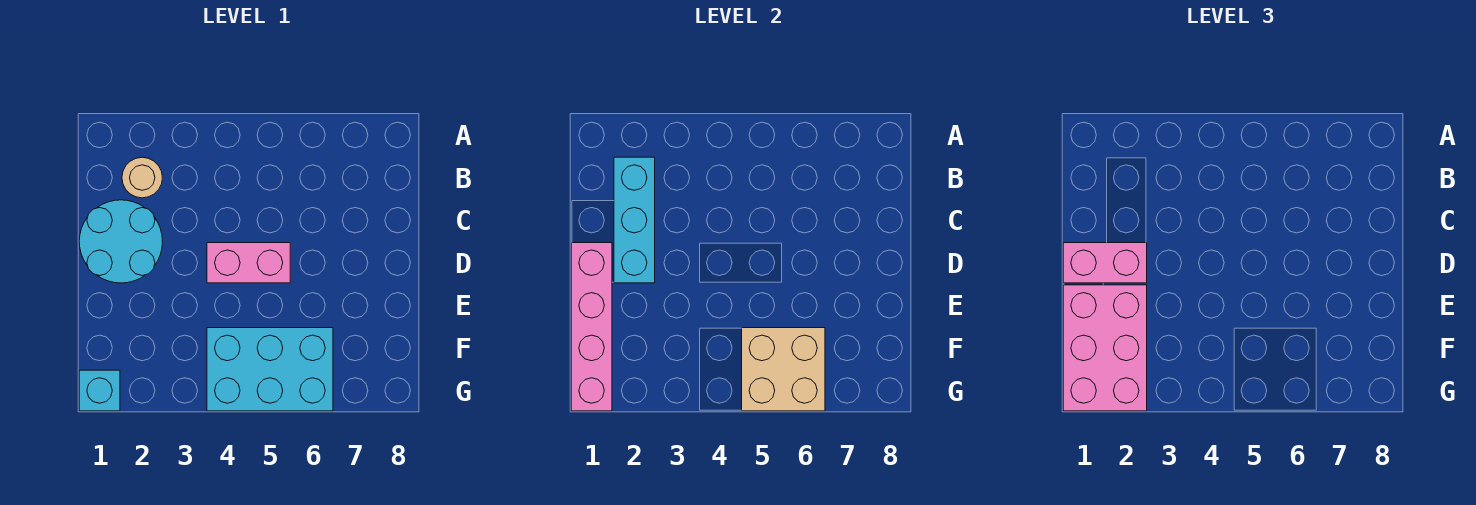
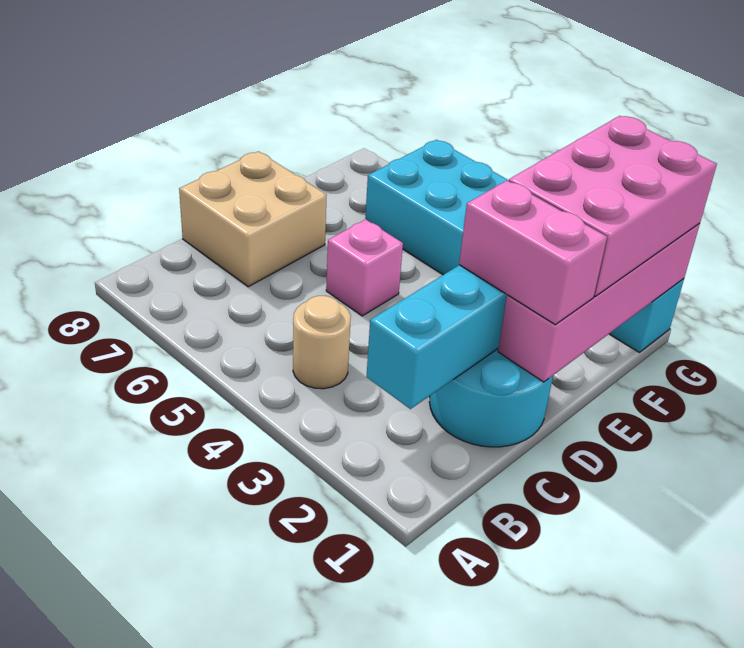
tan 1x1 round brick [122,157,162,198] -> tan 1x1 round brick moved to [293,296,351,389]
pink 1x2 brick [207,243,290,283] -> pink 1x1 brick [326,219,403,316]
tan 2x2 brick [742,328,825,411] -> tan 2x2 brick moved to [179,151,327,287]

